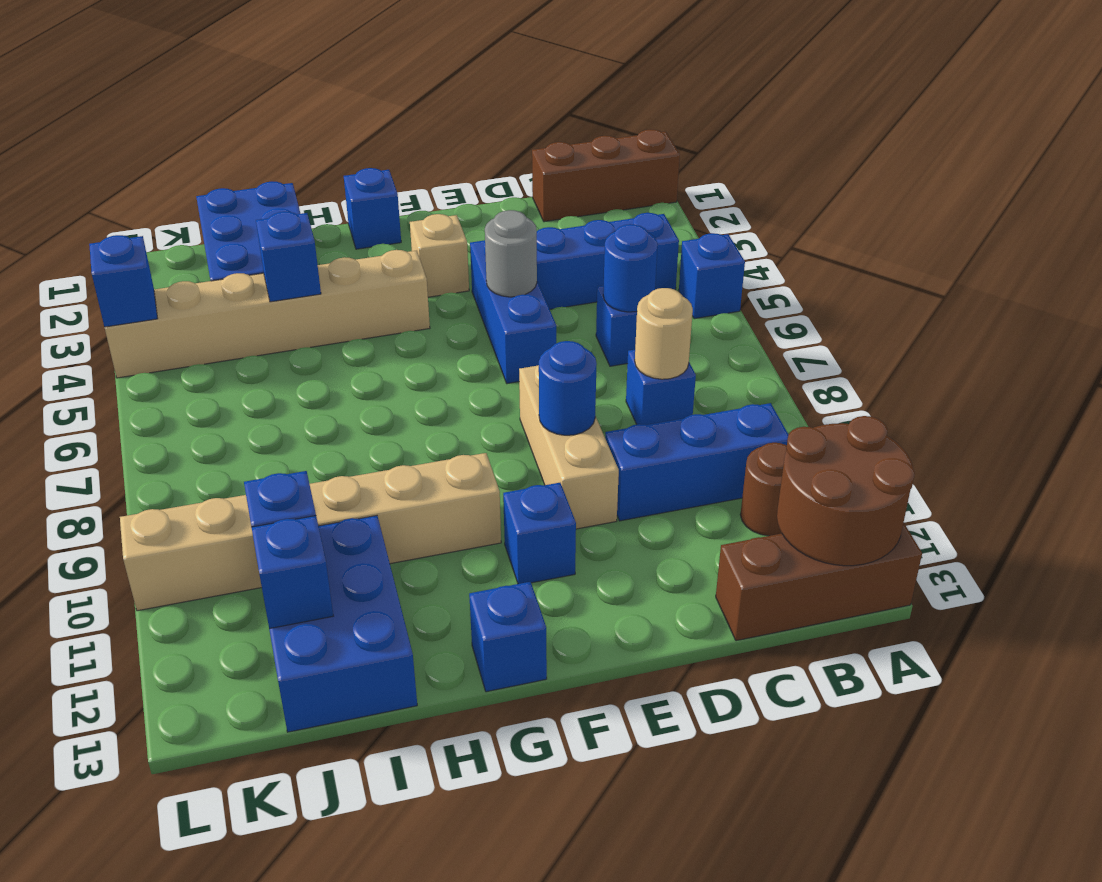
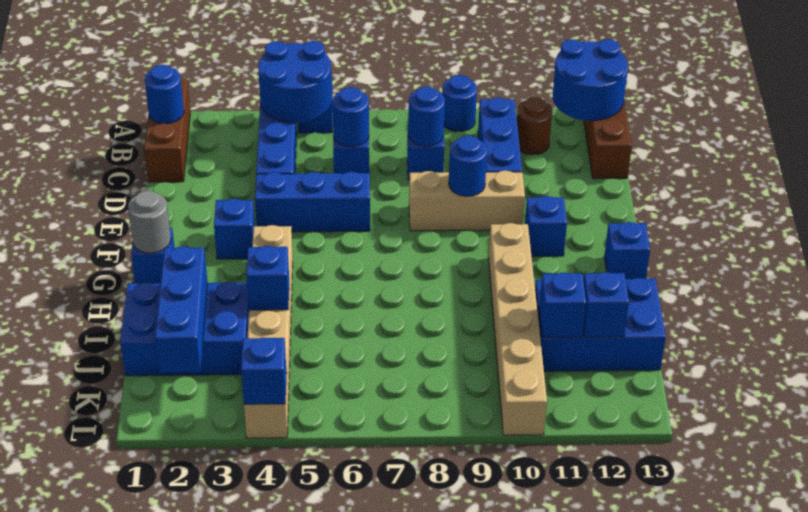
none -> blue 2x2 round brick [258,41,332,123]
none -> blue 1x1 round brick [442,75,477,132]
brown 2x2 round brick [777,416,915,566] -> blue 2x2 round brick [553,39,628,121]
none -> blue 1x1 round brick [145,65,184,124]
tan 1x1 round brick [635,288,693,379] -> blue 1x1 round brick [408,87,445,146]
grey 1x1 round brick [485,210,537,297] -> grey 1x1 round brick moved to [128,190,171,253]
tan 1x1 brick [410,214,469,297] -> blue 1x1 brick [214,199,255,259]
none -> blue 1x3 brick [155,246,207,373]

